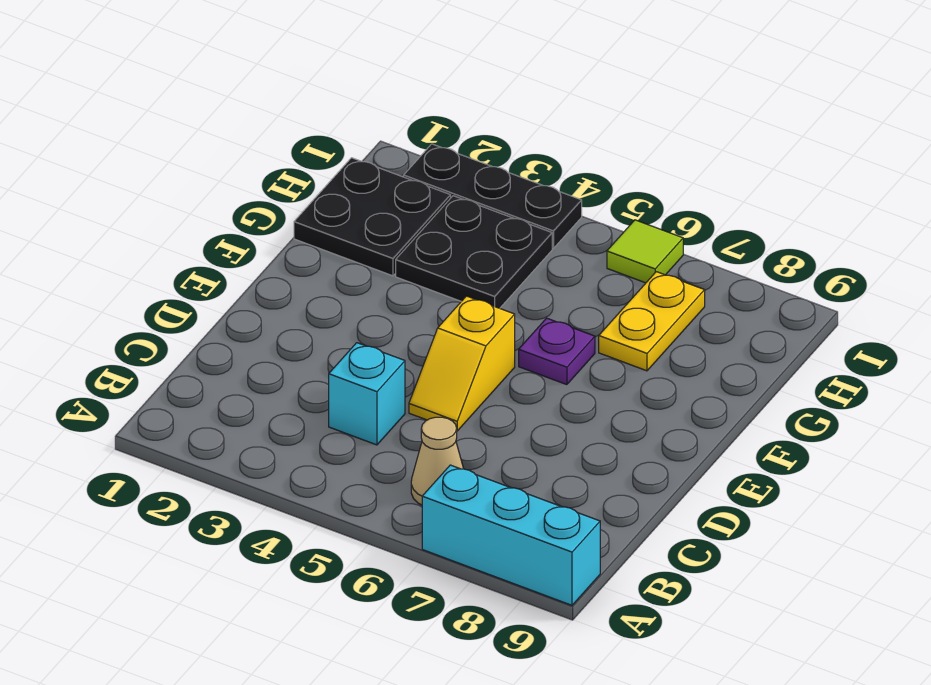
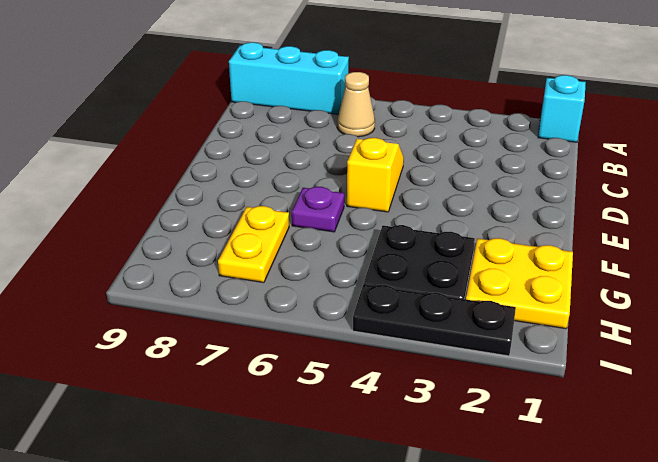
cyan 1x1 brick [329,343,405,445] -> cyan 1x1 brick moved to [538,75,586,142]
black 2x2 plate [294,158,451,276] -> yellow 2x2 plate [466,238,573,329]
lime 1x1 tile [607,220,683,283] -> none

